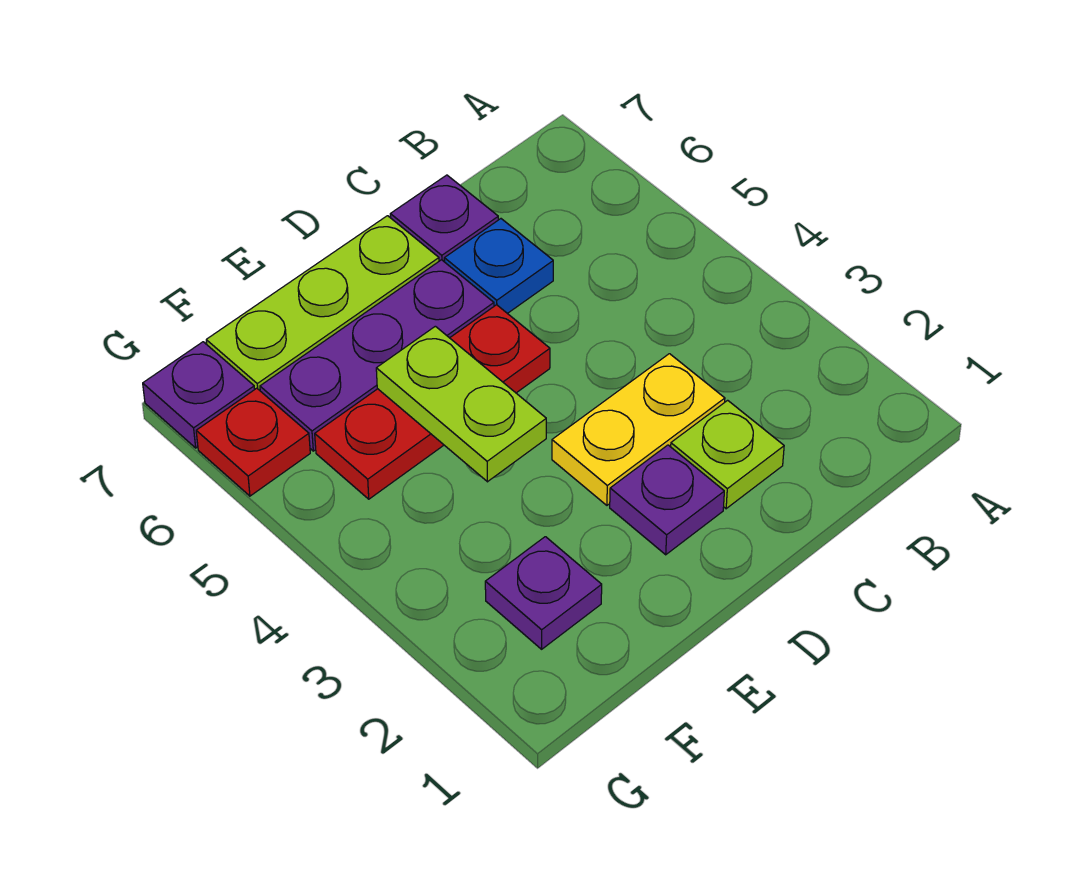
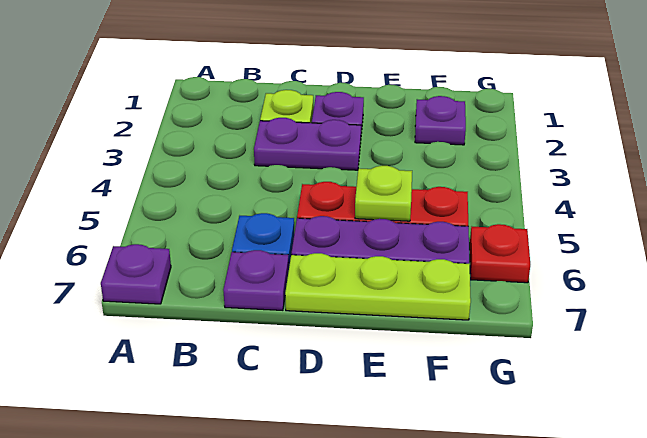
yellow 1x2 plate [552,354,725,505] -> purple 1x2 plate [254,118,361,170]
lime 1x2 plate [376,326,546,482] -> lime 1x1 plate [355,166,412,221]
purple 1x1 plate [143,342,255,448] -> purple 1x1 plate moved to [101,244,171,304]

